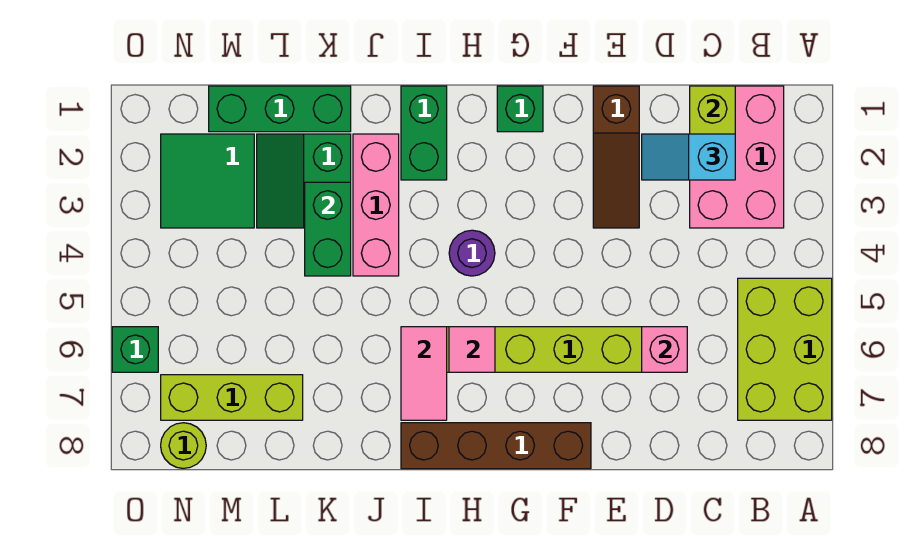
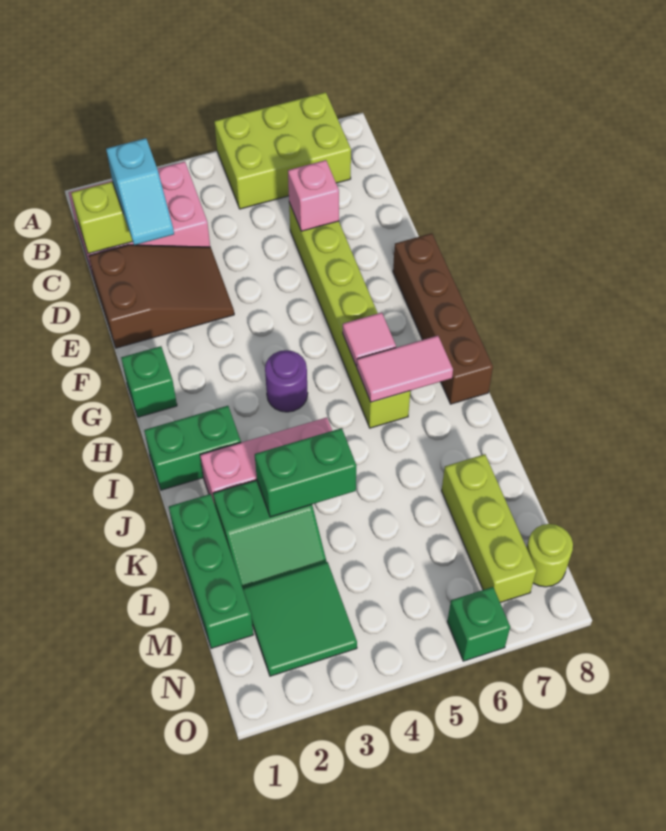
brown 1x3 slope [593,86,639,228] -> brown 2x3 slope [89,245,234,348]

